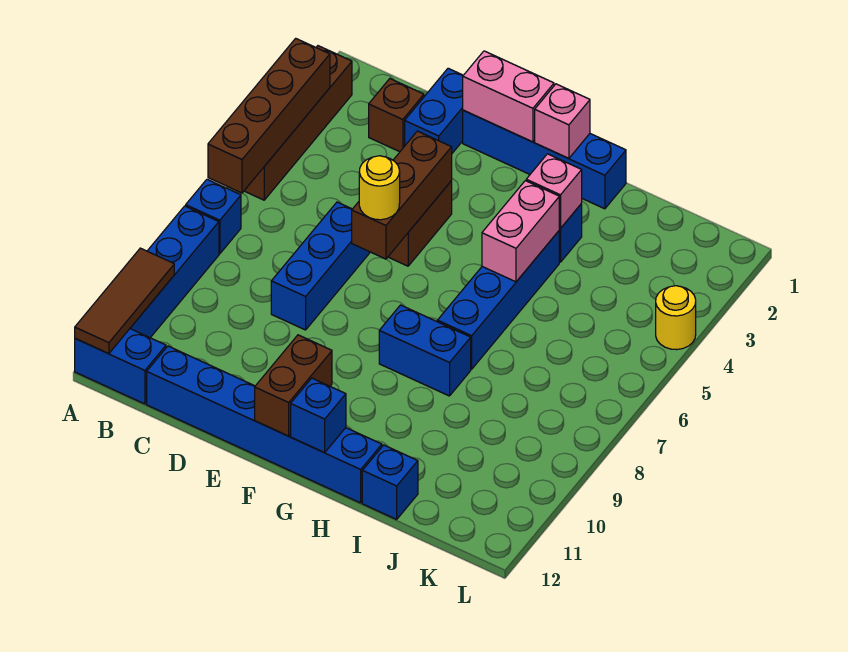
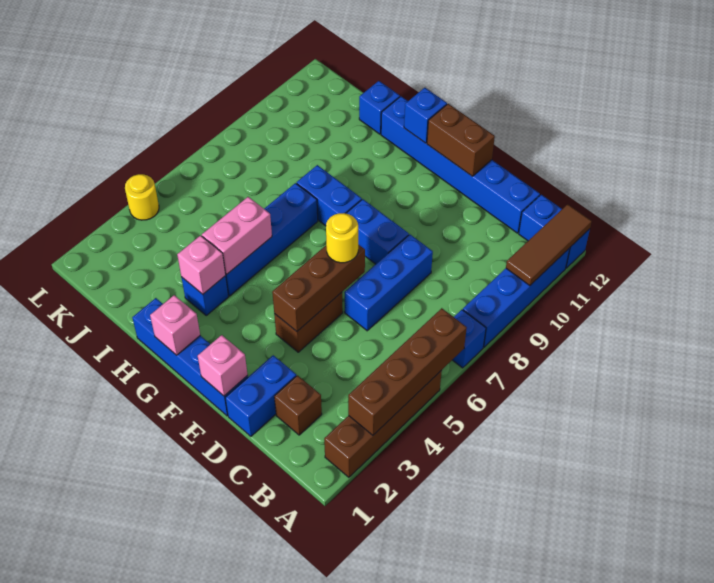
pink 1x2 brick [463,51,554,142] -> pink 1x1 brick [198,335,248,396]
none -> blue 1x2 brick [346,199,409,264]
brown 1x2 brick [255,335,332,436] -> brown 1x2 brick turned to [427,104,495,176]

